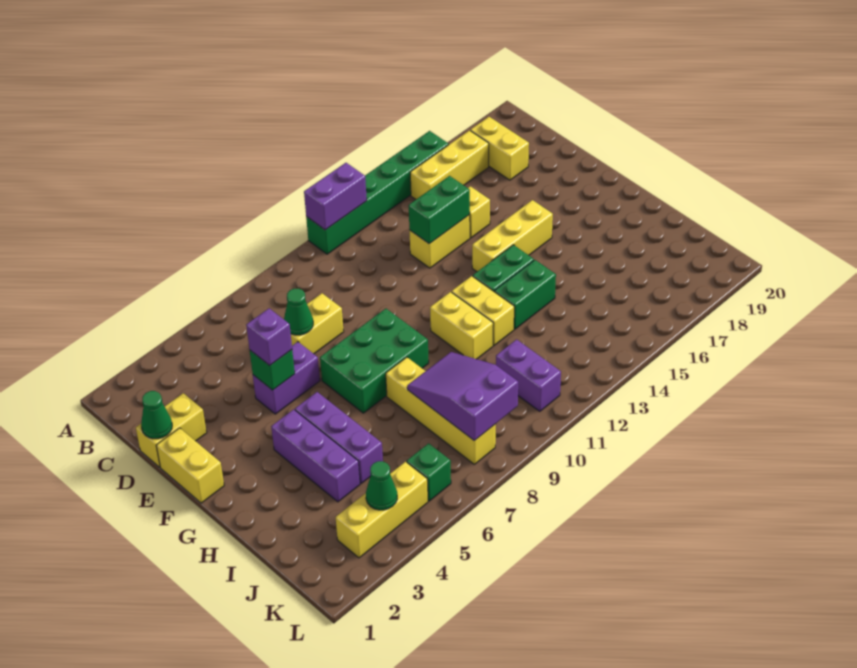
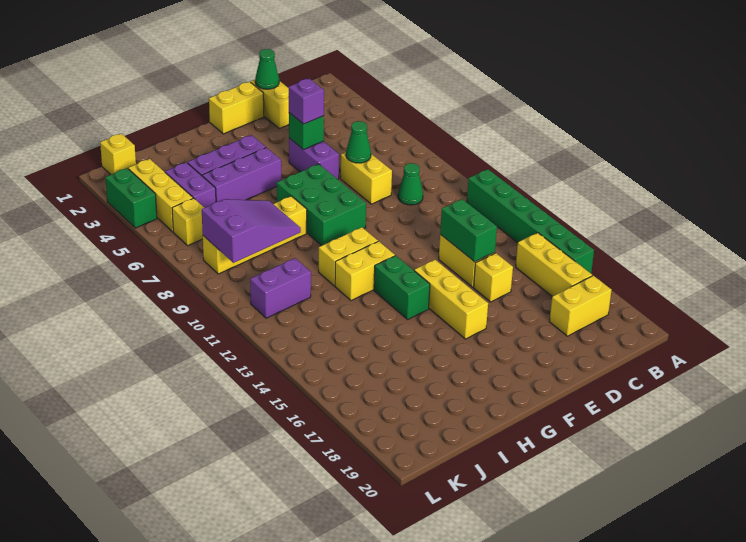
purple 1x2 brick [304,163,367,230] -> purple 1x2 brick moved to [165,162,216,208]
green 1x2 brick [494,260,556,329] -> green 1x2 brick moved to [106,168,157,228]
none -> yellow 1x1 brick [100,133,136,175]
green 1x1 cone [366,461,397,510] -> green 1x1 cone moved to [398,163,423,205]
green 1x1 brick [407,443,451,501] -> yellow 1x1 brick [172,198,204,245]

